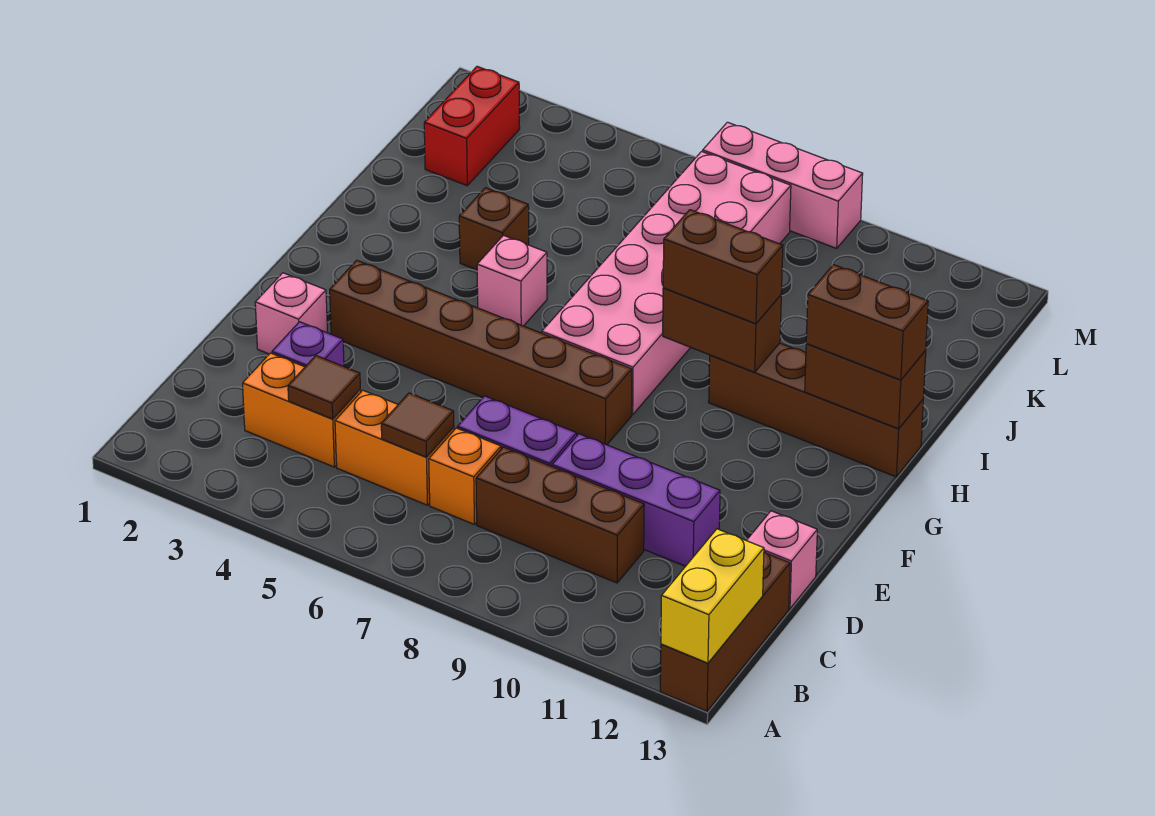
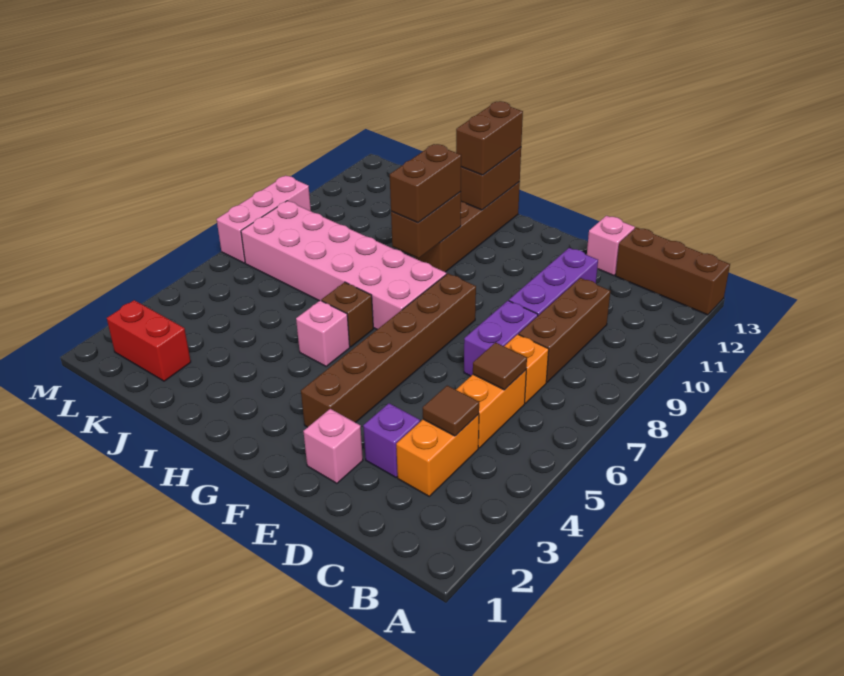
yellow 1x2 brick [661,529,764,663] -> none
brown 1x1 brick [459,188,529,270] -> brown 1x1 brick moved to [322,282,373,347]

